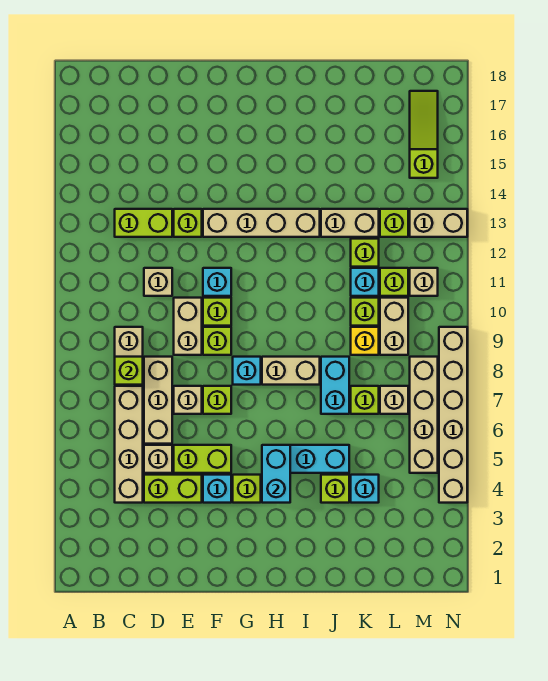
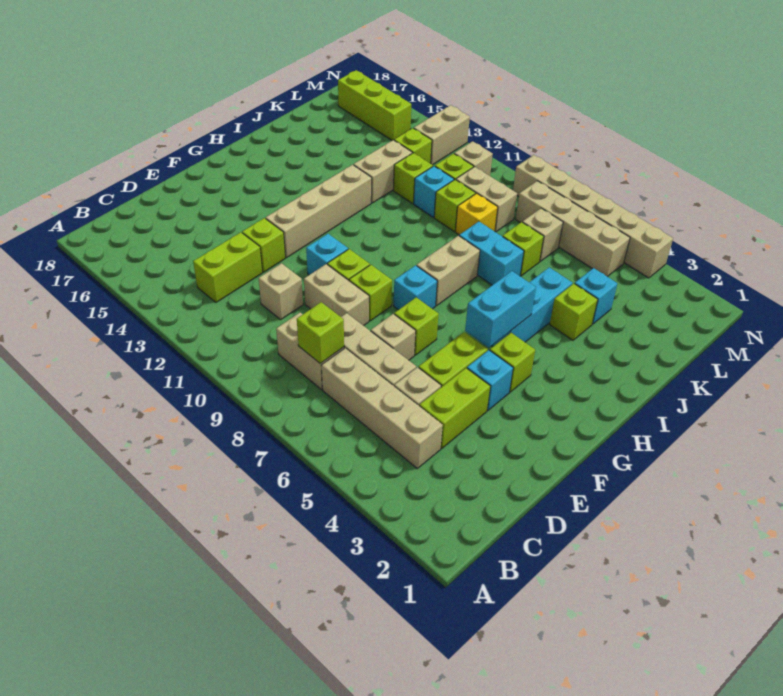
cyan 1x2 brick [262,445,290,503] -> cyan 1x2 brick turned to [465,271,536,348]
lime 1x3 slope [410,91,438,178] -> lime 1x3 brick [338,70,411,140]

